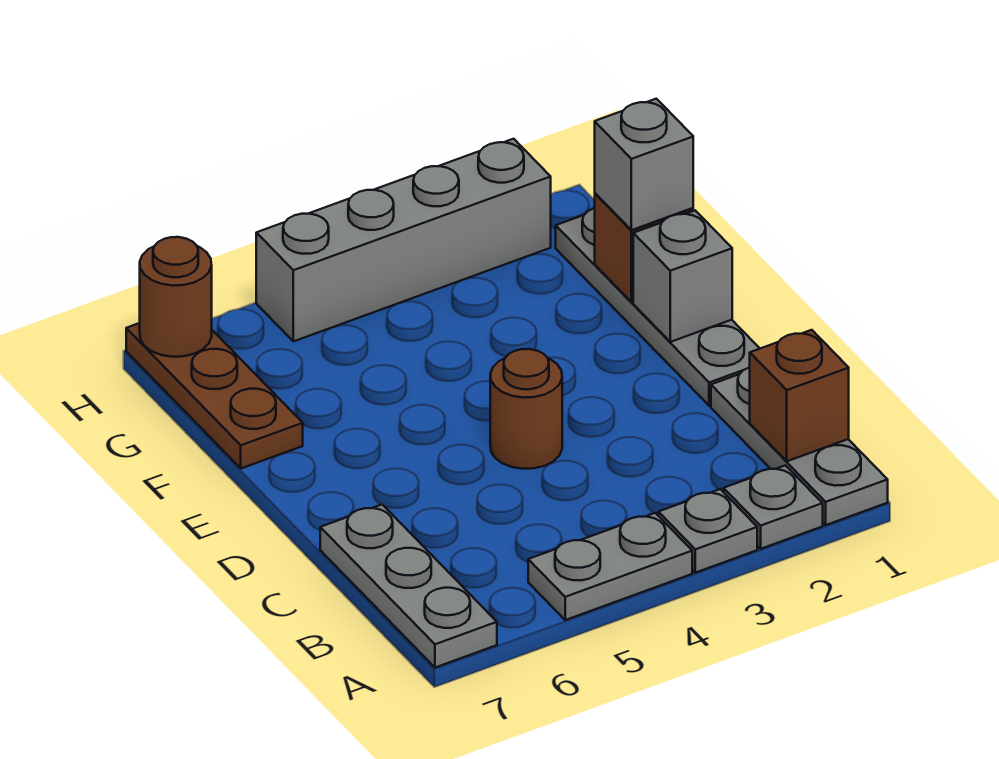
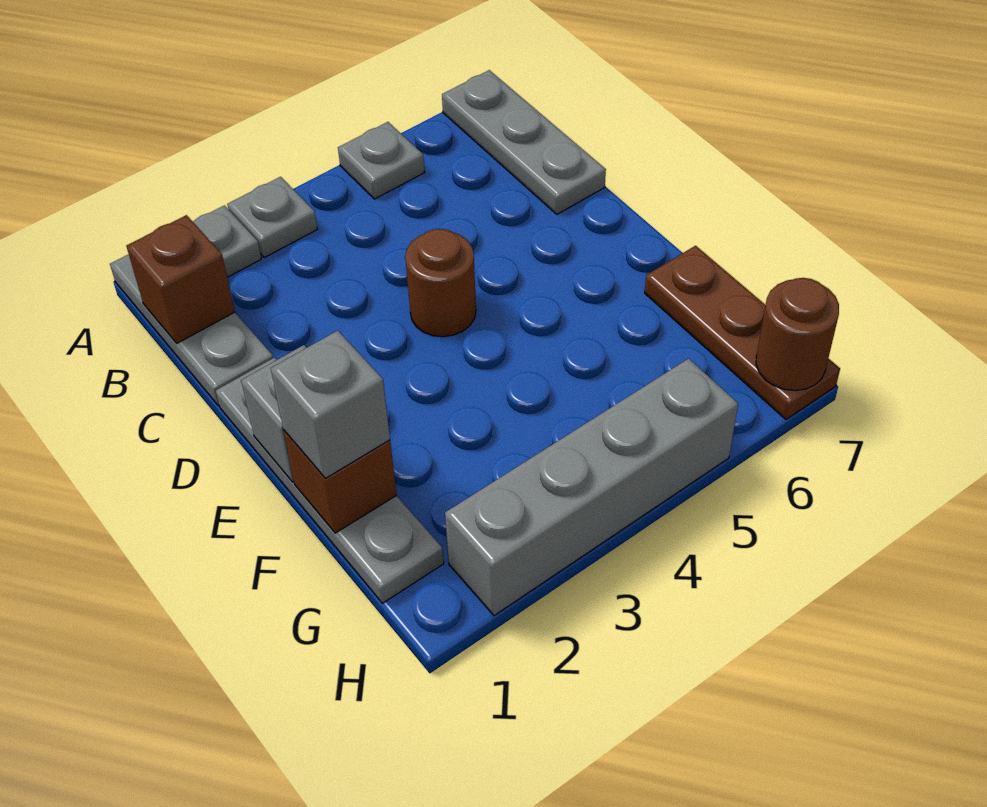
grey 1x2 plate [528,513,692,620] -> grey 1x1 plate [338,122,425,199]

